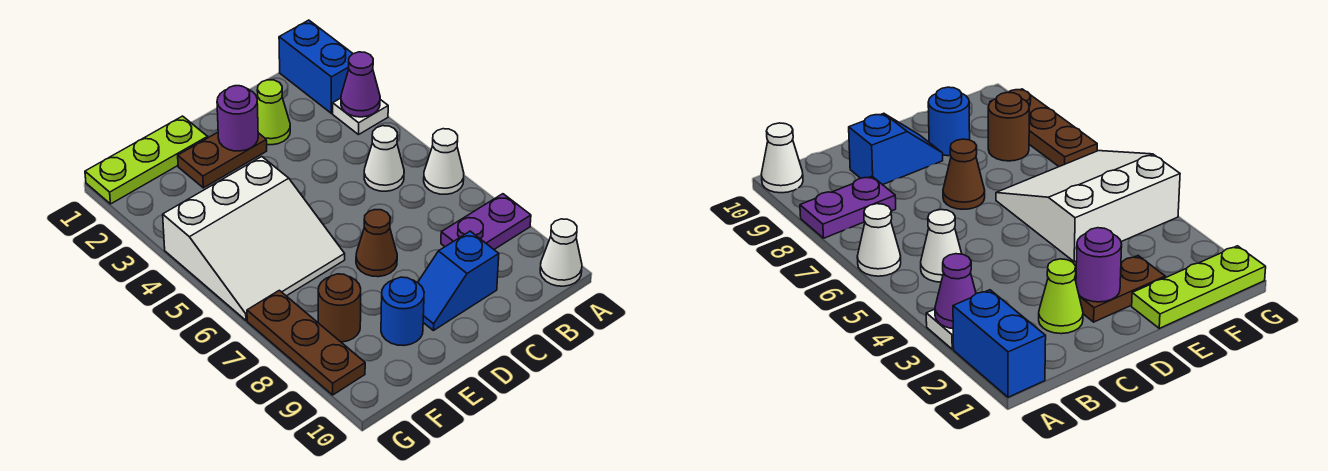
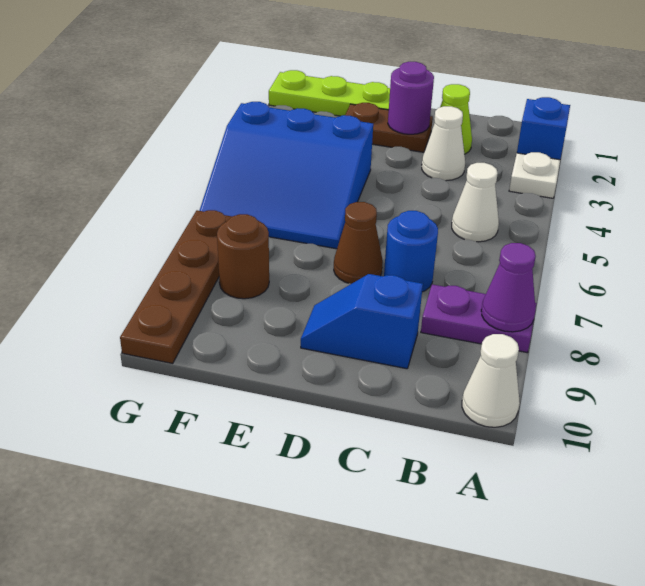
blue 1x2 brick [279,20,353,113] -> blue 1x1 brick [517,97,570,160]
purple 1x1 cone [341,52,380,117] -> purple 1x1 cone moved to [481,243,536,332]
white 1x1 cone [424,129,464,194] -> white 1x1 cone moved to [422,106,465,181]
white 3x3 slope [163,157,345,320] -> blue 3x3 slope [199,102,373,249]
blue 1x1 round brick [381,277,424,346] -> blue 1x1 round brick moved to [384,211,438,292]
brown 1x3 plate [247,290,365,395] -> brown 1x4 plate [120,210,232,363]

